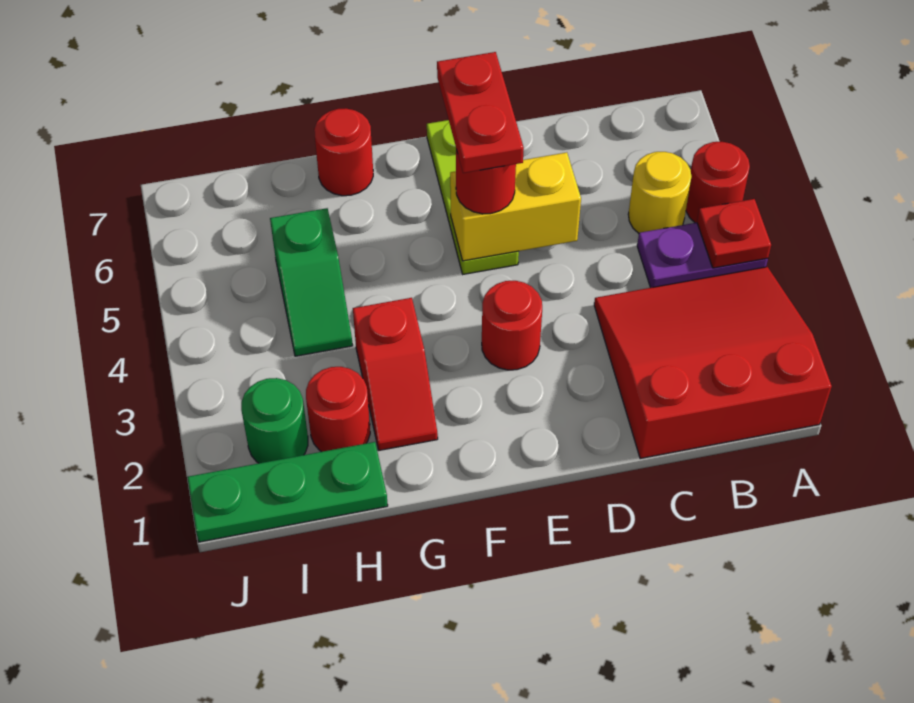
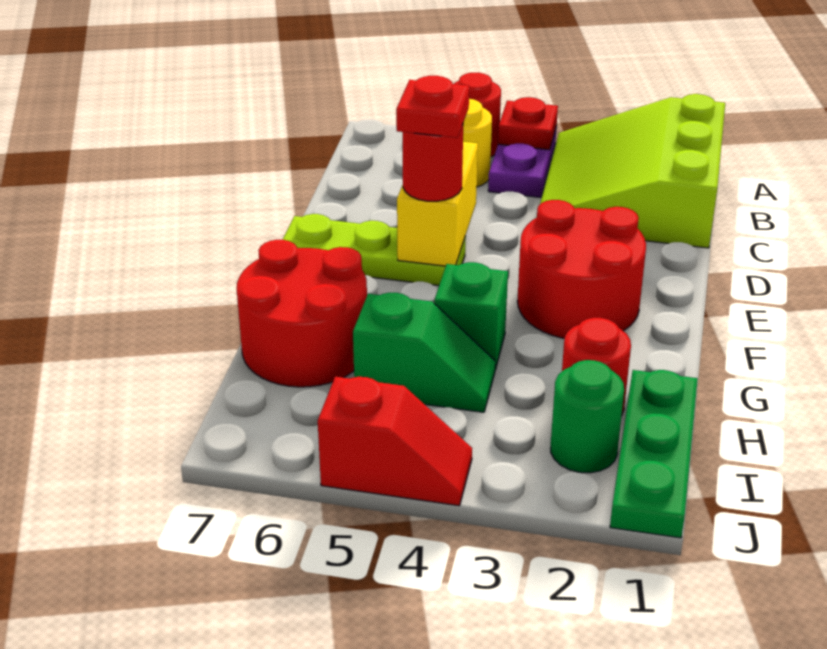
red 3x3 slope [594,267,832,459] -> lime 3x3 slope [540,94,725,248]
red 1x1 round brick [482,281,542,370] -> red 2x2 round brick [517,200,646,338]
red 1x2 plate [437,52,524,173] -> red 1x1 plate [396,76,469,138]
red 1x2 slope [353,298,438,450] -> red 1x2 slope moved to [318,377,472,506]
none -> green 1x1 brick [434,262,508,370]
red 1x1 round brick [314,108,373,196] -> red 2x2 round brick [237,240,367,387]

